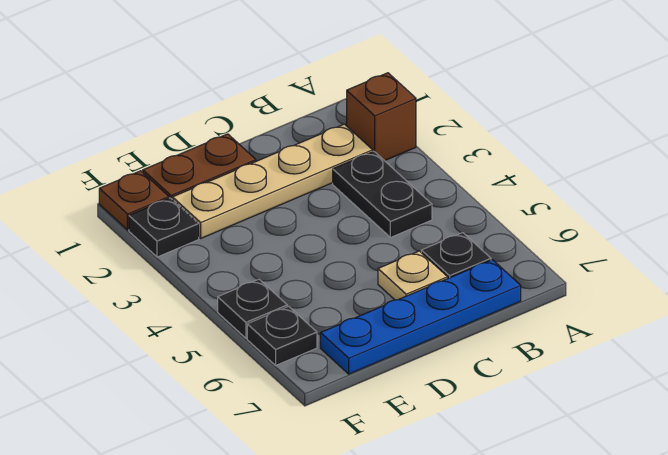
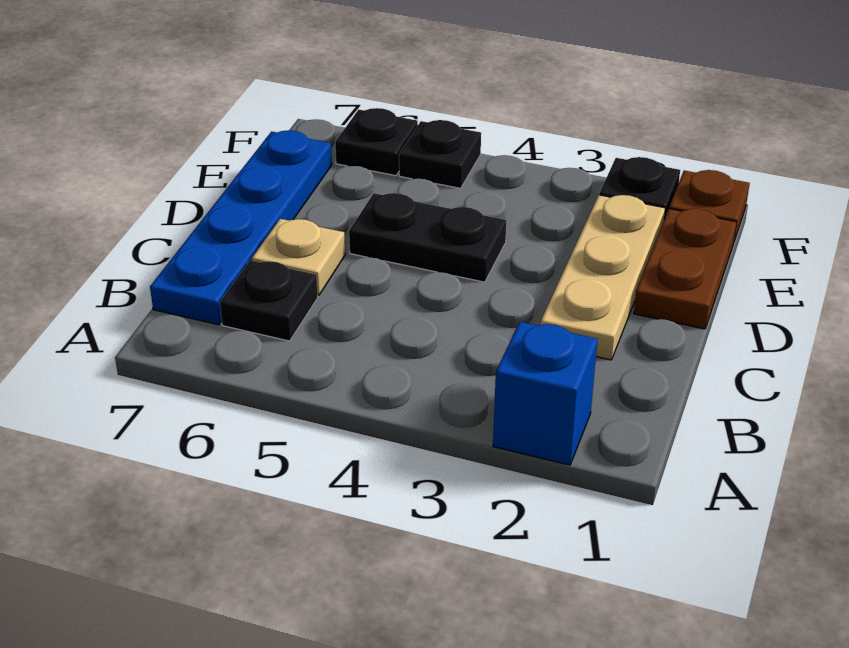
brown 1x1 brick [347,73,416,161] -> blue 1x1 brick [493,322,597,465]
tan 1x4 plate [172,124,373,238] -> tan 1x3 plate [541,195,665,360]
black 1x2 plate [333,151,432,237] -> black 1x2 plate moved to [349,193,506,282]

